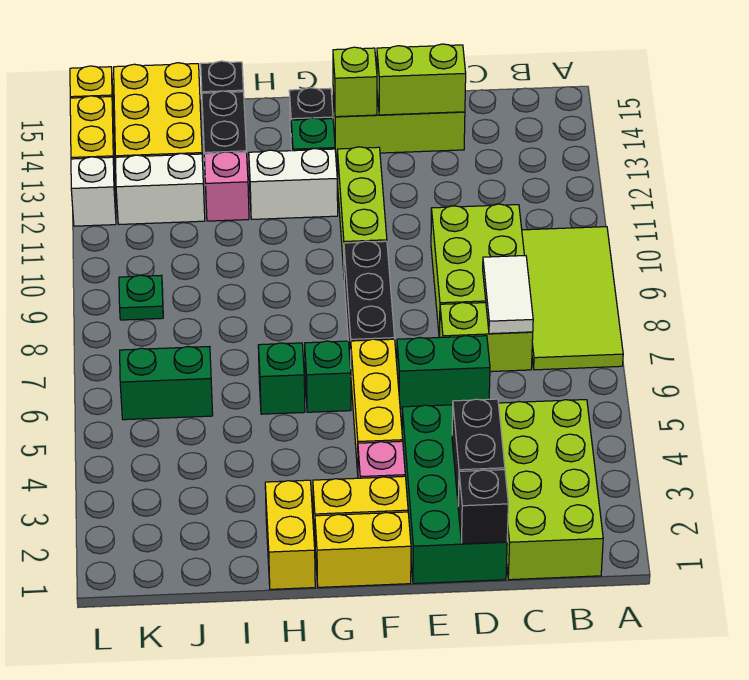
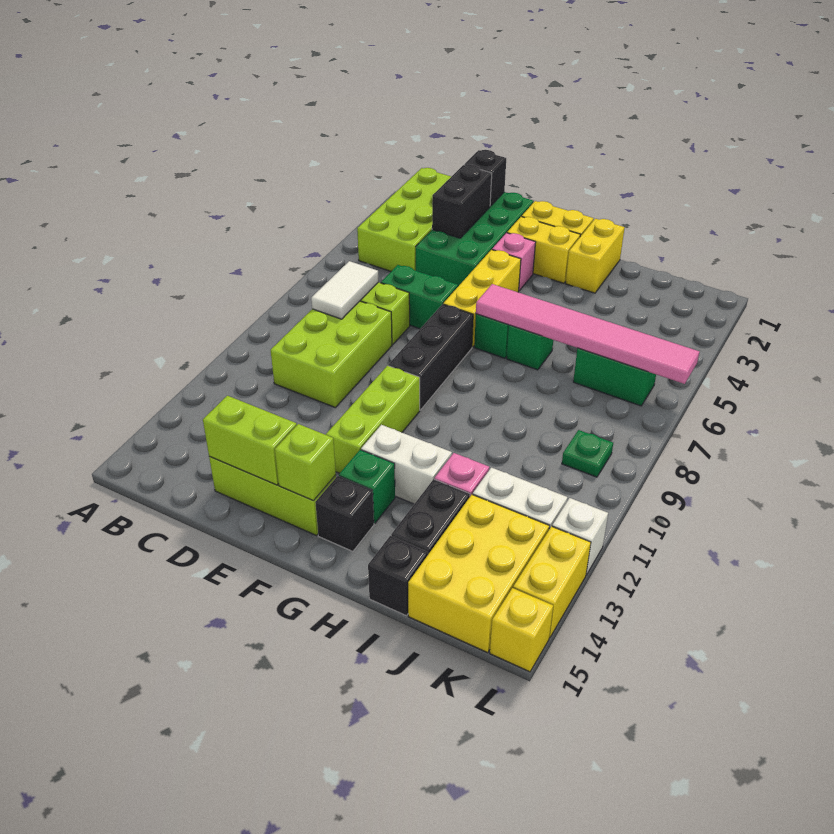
lime 2x4 tile [522,227,623,370] -> none
none -> pink 1x6 tile [476,284,699,384]

